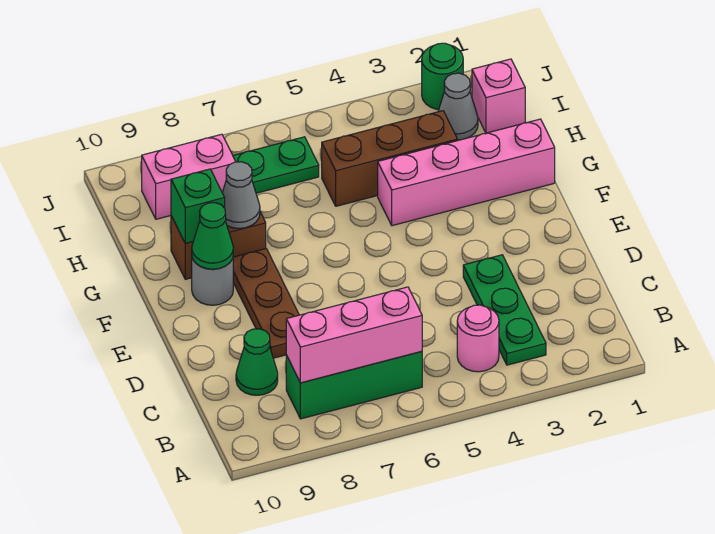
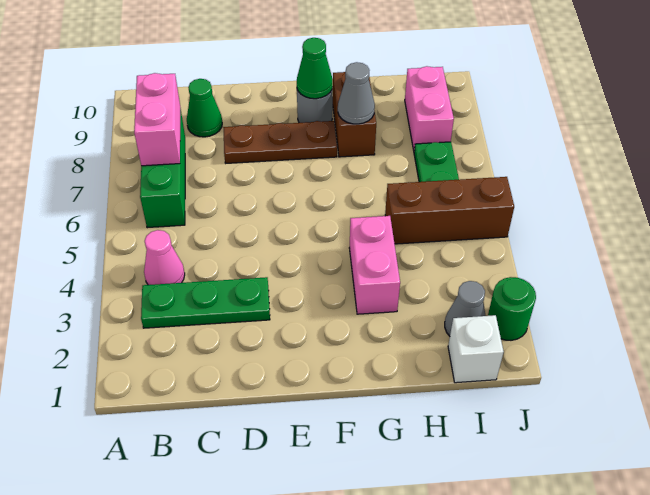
pink 1x1 round brick [457,305,499,372] -> pink 1x1 cone [144,230,185,285]
pink 1x3 brick [286,287,422,383] -> pink 1x2 brick [134,73,180,166]
pink 1x4 brick [378,119,555,226] -> pink 1x2 brick [349,216,400,314]
green 1x1 brick [171,169,225,243] -> none
brown 1x3 brick [322,111,457,206] -> brown 1x3 brick turned to [385,177,514,244]
pink 1x1 brick [472,59,525,133] -> white 1x1 brick [448,315,504,383]

